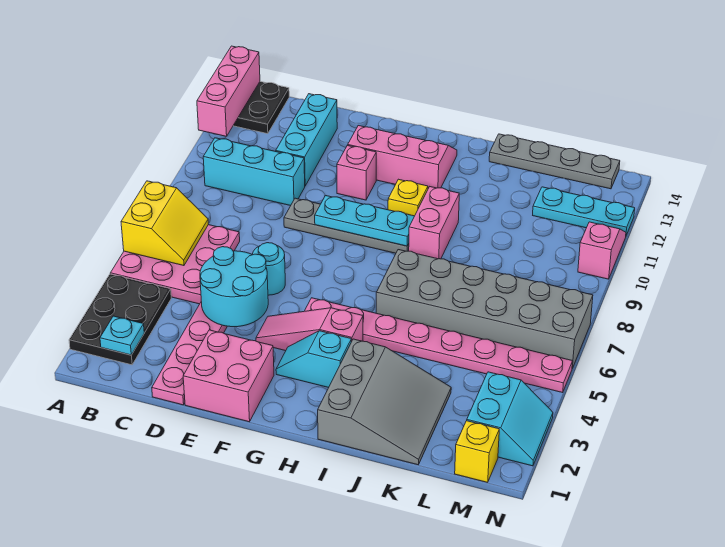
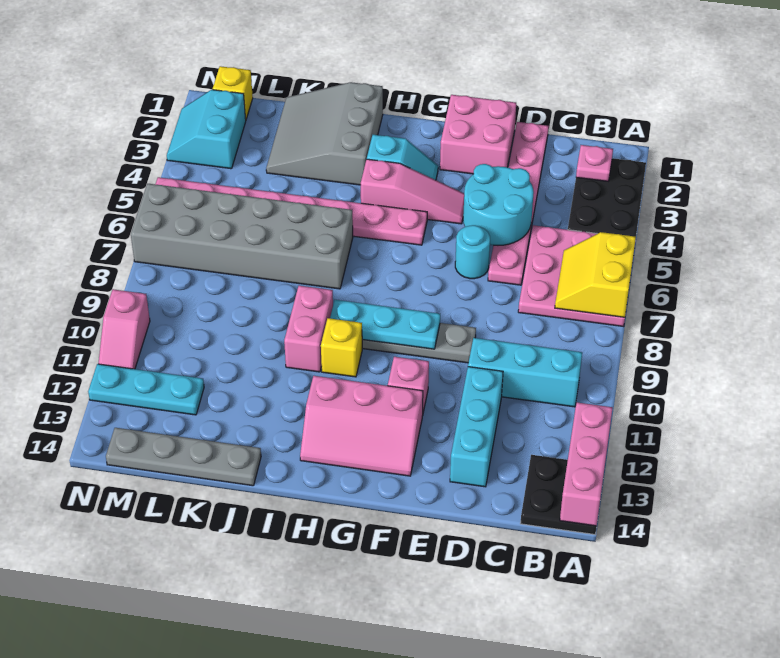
cyan 1x1 plate [100,316,144,355] -> pink 1x1 plate [576,145,613,181]

